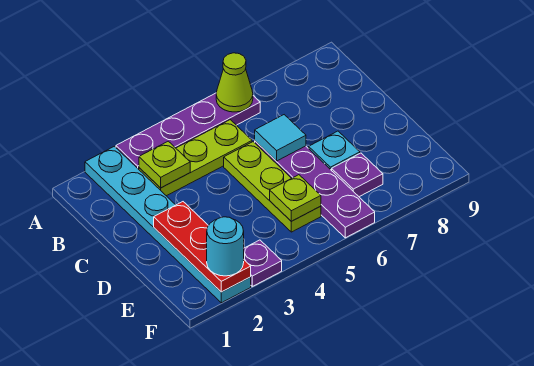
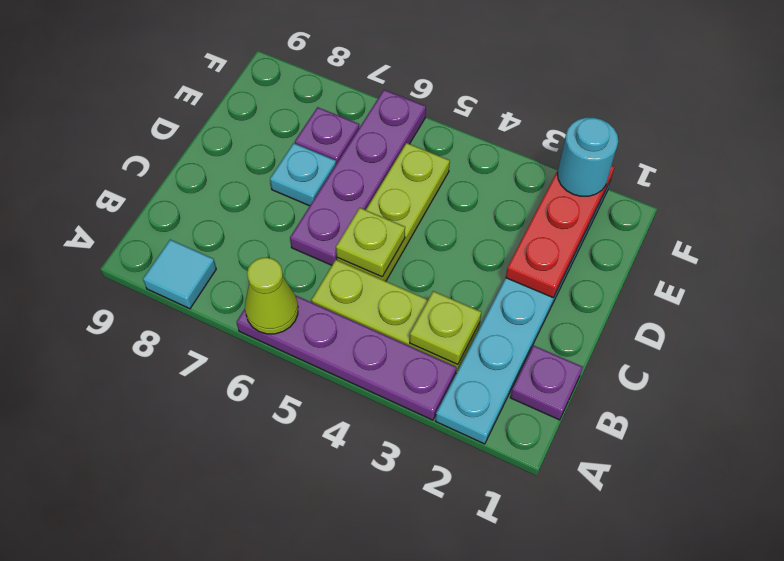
cyan 1x1 tile [255,115,306,161] -> cyan 1x1 tile moved to [143,240,216,309]
lime 1x1 plate [270,175,321,221] -> lime 1x1 plate moved to [336,208,405,277]
purple 1x1 plate [244,240,282,286] -> purple 1x1 plate moved to [510,345,583,420]

